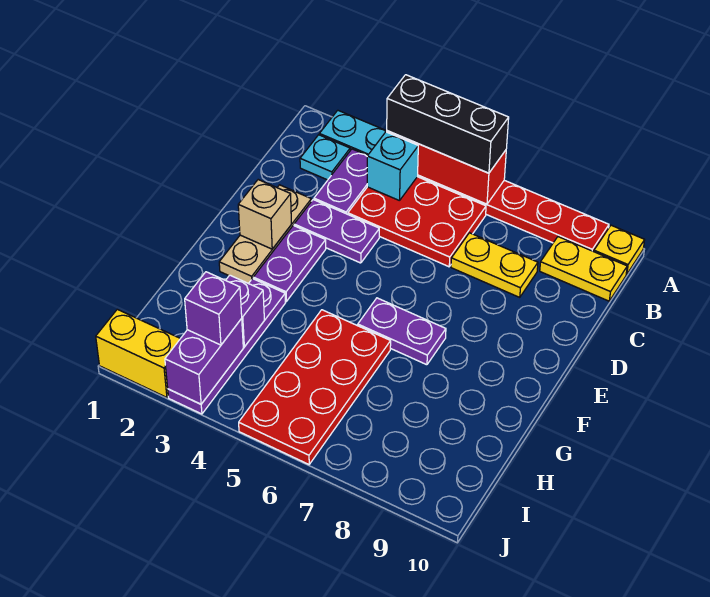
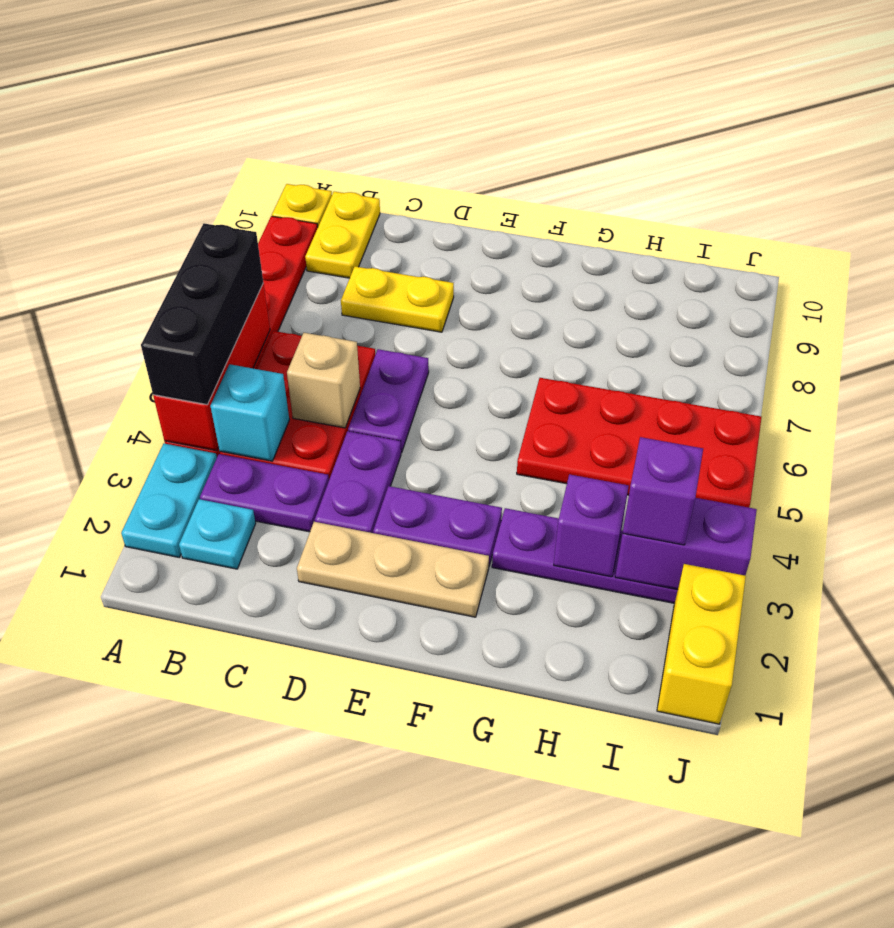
yellow 1x2 plate [451,233,538,297] -> yellow 1x2 plate turned to [341,266,454,332]
tan 1x1 brick [238,180,291,249] -> tan 1x1 brick moved to [287,333,360,428]
purple 1x2 plate [358,298,446,365] -> purple 1x2 plate moved to [348,349,429,453]

